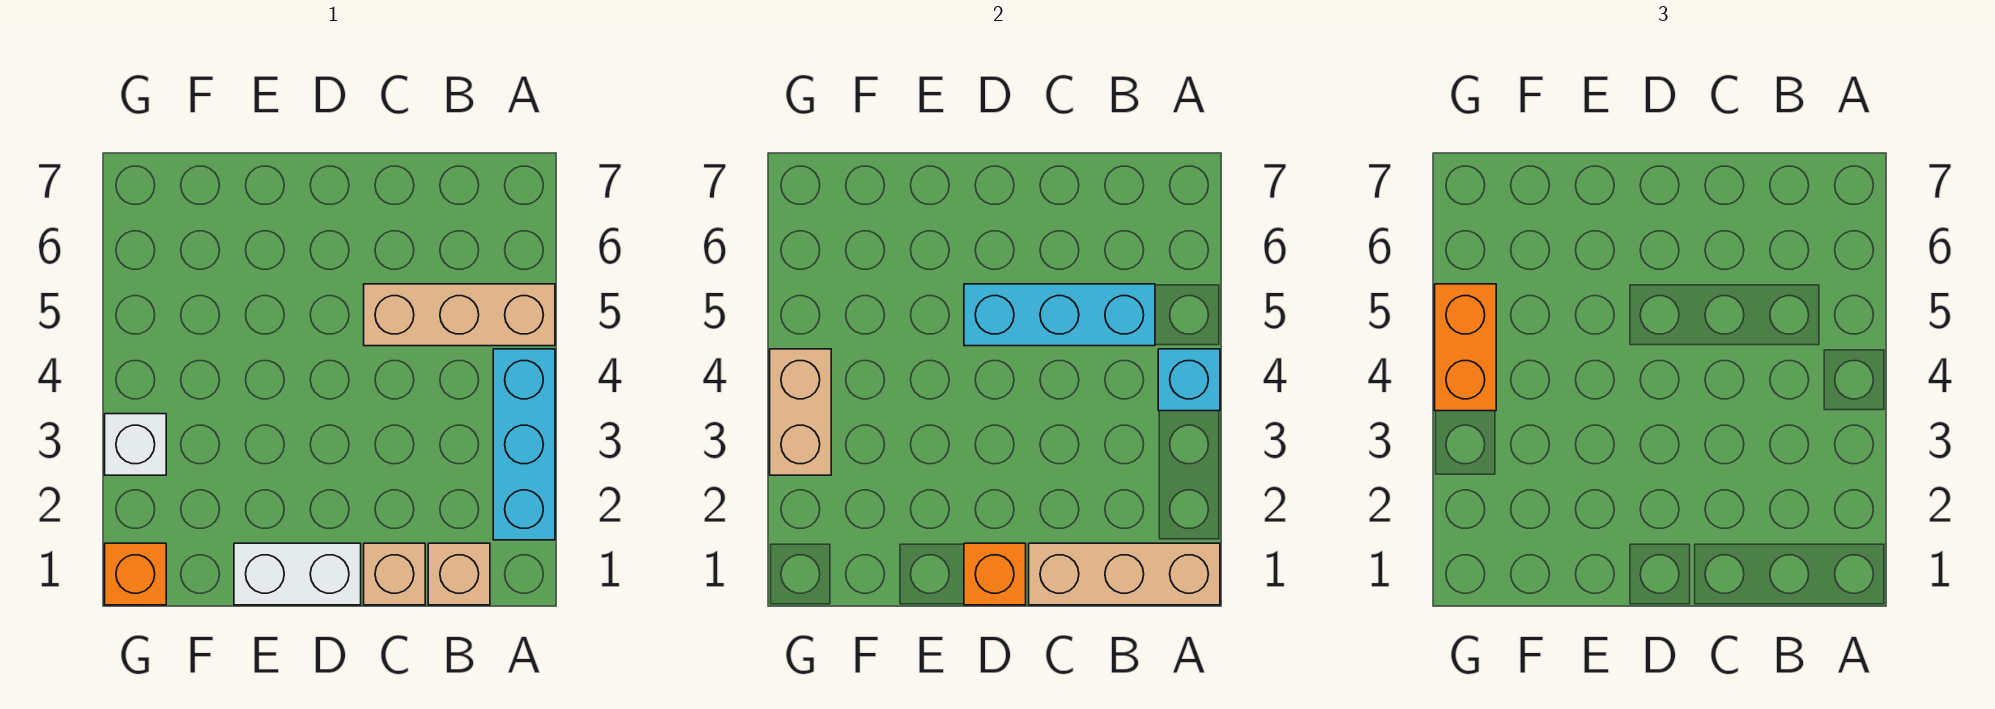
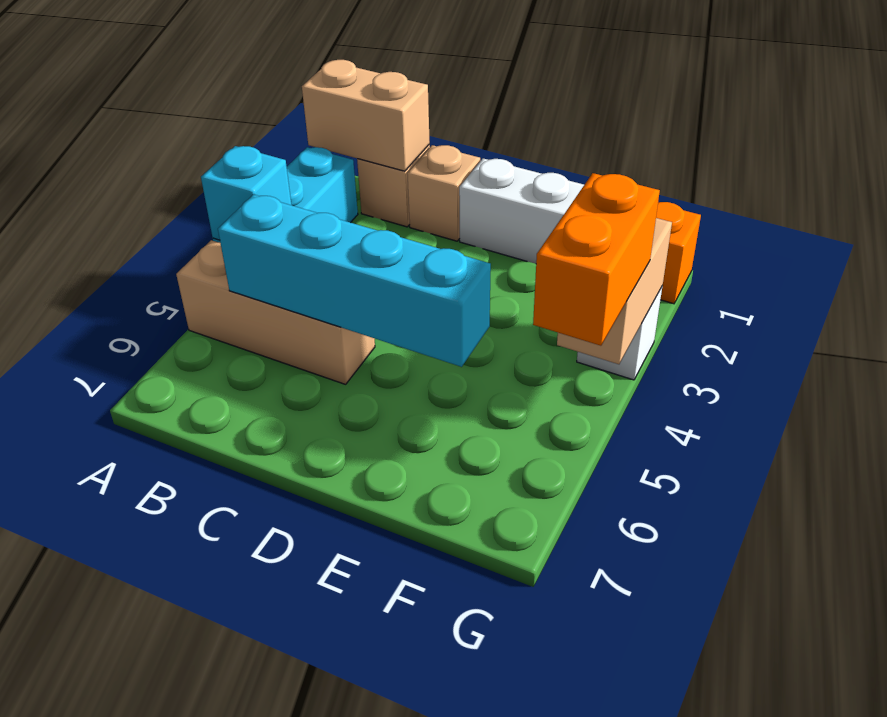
tan 1x3 brick [1029,543,1220,605] -> tan 1x2 brick [302,60,430,171]
cyan 1x3 brick [964,284,1155,346] -> cyan 1x4 brick [218,194,491,367]
orange 1x1 brick [964,543,1026,605] -> none

